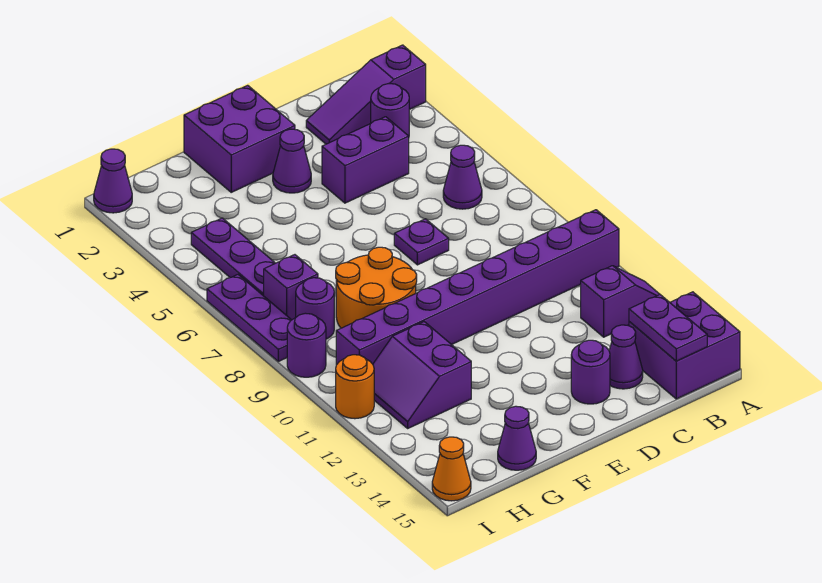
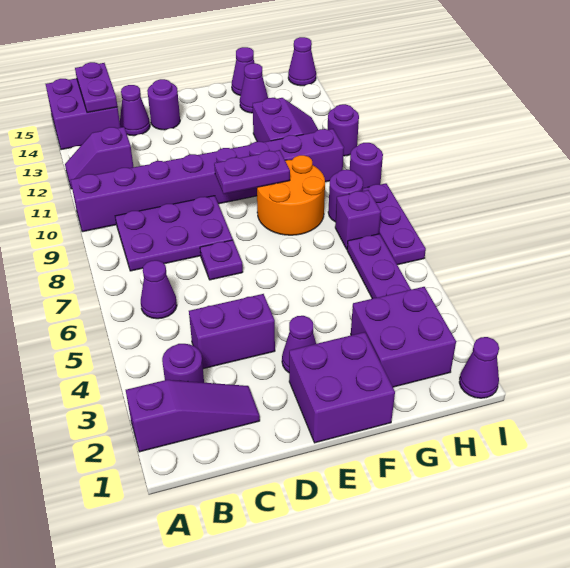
none -> purple 2x3 plate [115,196,233,271]
none -> purple 1x2 plate [214,150,290,194]
none -> purple 2x2 brick [351,287,456,387]
none -> purple 1x1 cone [240,63,268,113]
orange 1x1 round brick [336,355,374,419] -> purple 1x1 round brick [327,104,359,156]
orange 1x1 cone [432,437,471,501] -> purple 1x1 cone [288,37,316,86]

